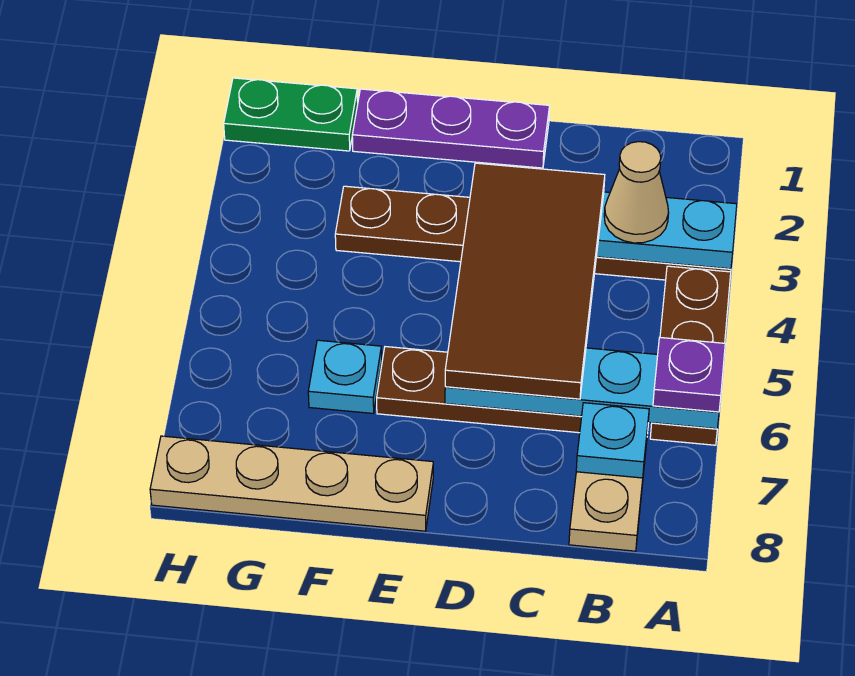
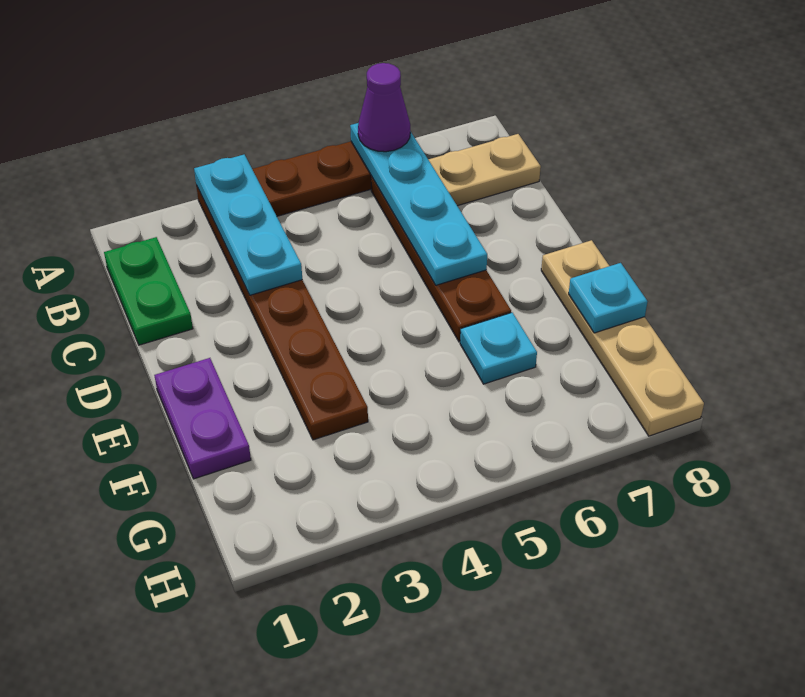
purple 1x1 plate [653,338,725,412] -> purple 1x1 cone [358,63,410,152]
tan 1x1 cone [604,142,669,243] -> none
cyan 1x1 plate [576,403,649,478] -> cyan 1x1 plate moved to [569,263,648,333]
brown 2x4 tile [445,163,605,399] -> none
purple 1x3 plate [352,89,550,168] -> purple 1x2 plate [154,358,251,479]
green 1x2 plate [224,78,358,151] -> green 1x2 plate moved to [104,237,193,345]

